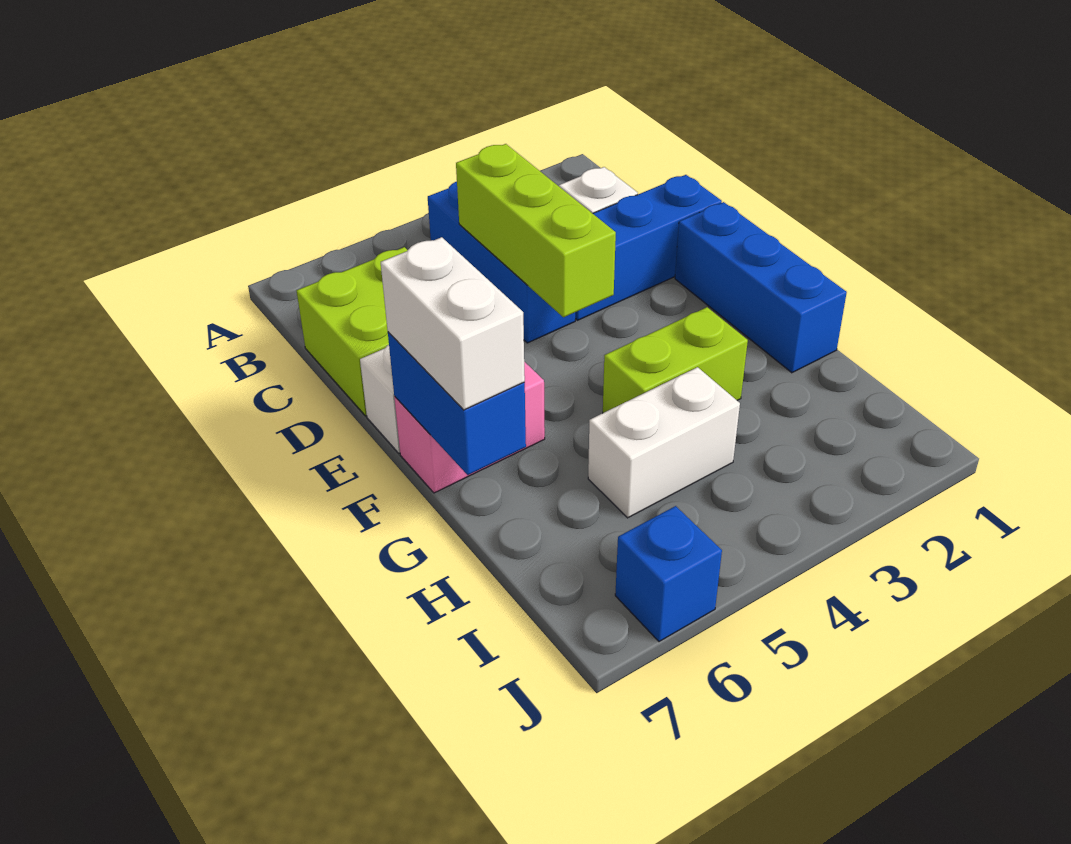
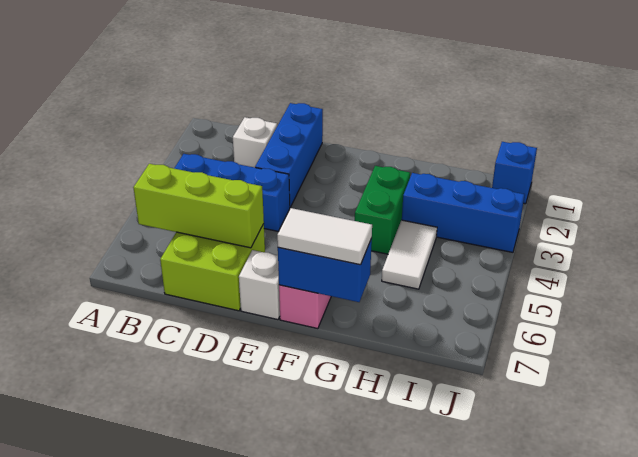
lime 1x3 brick [456,144,616,317] -> lime 1x3 brick moved to [133,164,264,248]
blue 1x3 brick [675,202,847,373] -> blue 1x3 brick moved to [402,173,525,252]
white 1x2 brick [381,237,525,410] -> white 1x2 tile [277,208,372,265]
lime 1x2 brick [603,307,748,413] -> green 1x2 brick [355,166,410,254]
white 1x2 brick [588,367,740,518] -> white 1x2 tile [382,220,437,289]
blue 1x1 brick [615,506,722,642] -> blue 1x1 brick moved to [492,142,537,204]

